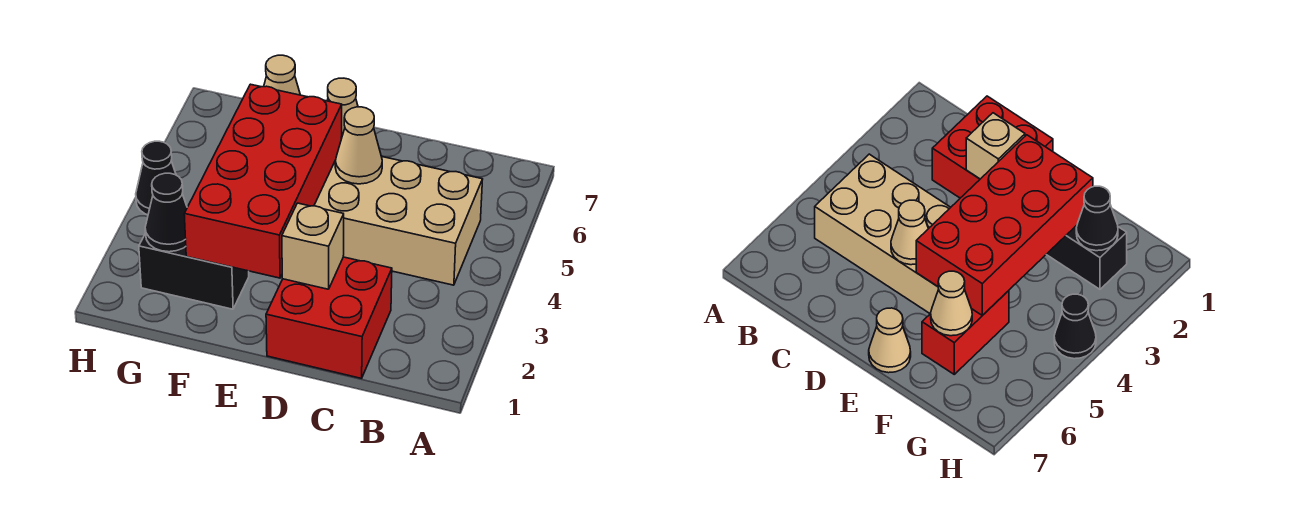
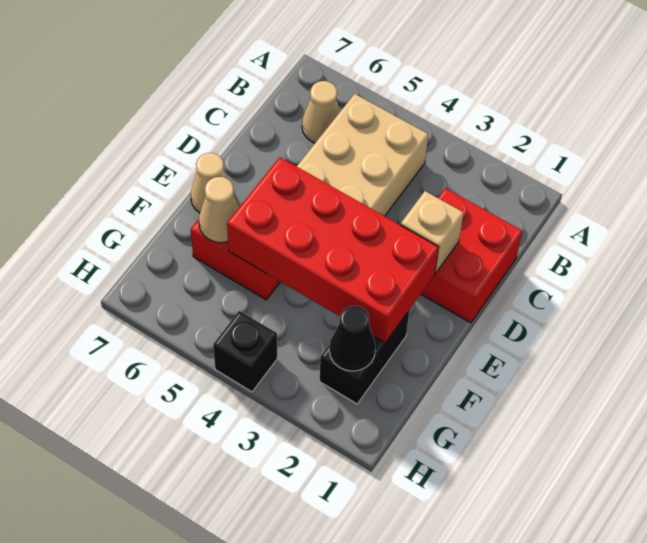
tan 1x1 cone [335,107,382,184] -> tan 1x1 cone moved to [302,81,340,143]
black 1x1 cone [136,141,176,215] -> black 1x1 brick [213,311,277,392]

